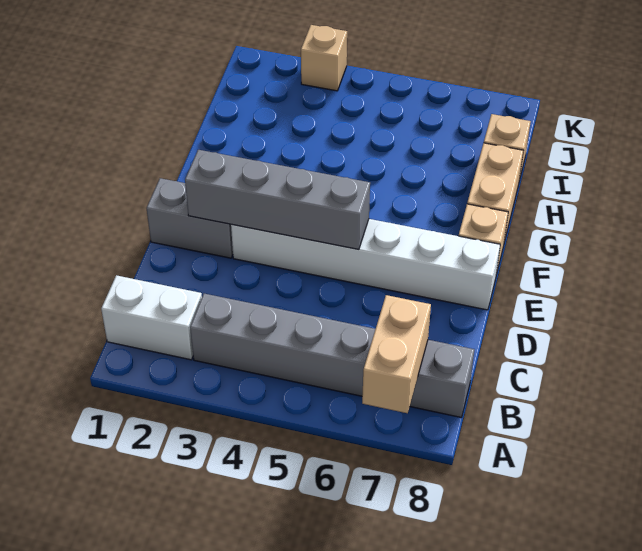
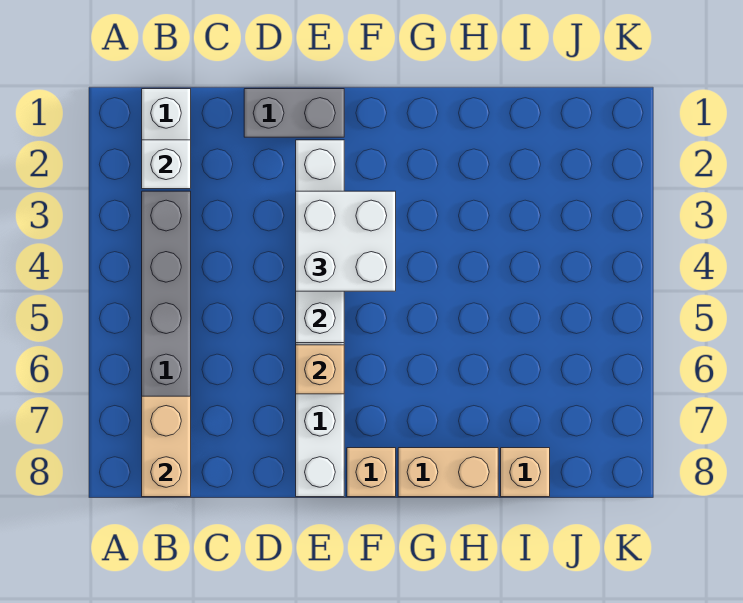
tan 1x2 brick [362,295,431,413] -> tan 1x2 brick turned to [142,396,191,497]
none -> white 1x1 brick [142,140,191,189]
grey 1x2 brick [147,178,233,258] -> grey 1x2 brick turned to [244,89,344,137]
grey 1x4 brick [185,150,370,250] -> white 1x4 brick [296,140,344,343]
none -> white 2x2 brick [296,191,396,291]
tan 1x1 brick [301,25,347,91] -> tan 1x1 brick moved to [296,345,344,394]

